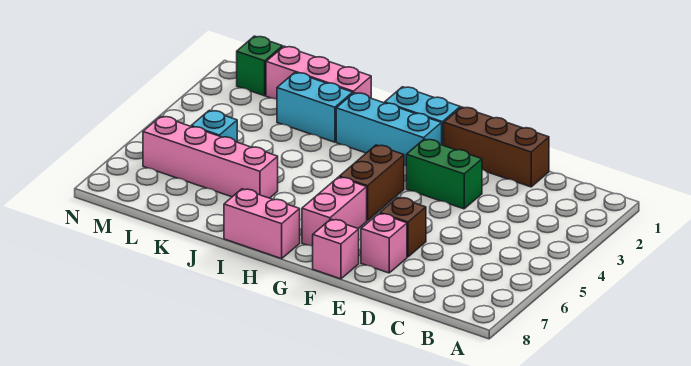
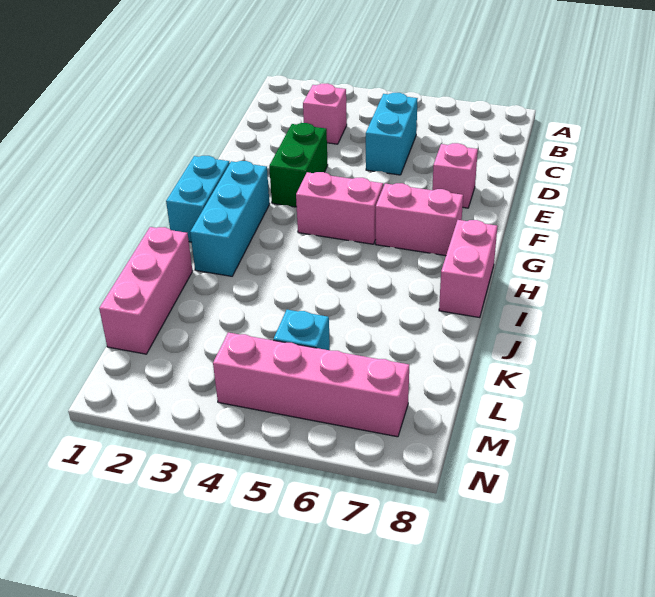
brown 1x3 brick [444,107,549,187] -> none
brown 1x1 brick [380,197,426,257] -> none
pink 1x1 brick [313,219,359,279] -> pink 1x1 brick moved to [303,84,347,144]
brown 1x2 brick [339,145,404,221] -> pink 1x2 brick [296,172,383,244]
cyan 1x2 brick [277,73,353,142] -> cyan 1x2 brick moved to [366,93,418,175]
pink 1x4 brick [143,116,278,198] -> pink 1x4 brick turned to [213,333,409,437]
green 1x1 brick [237,36,283,96] -> none

